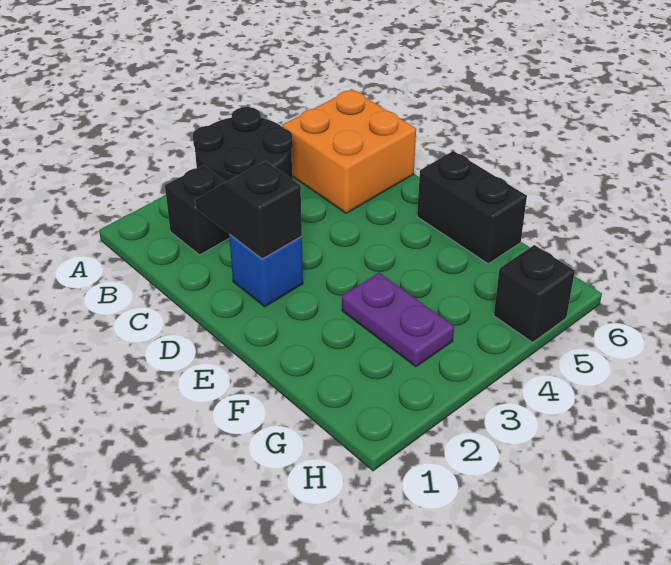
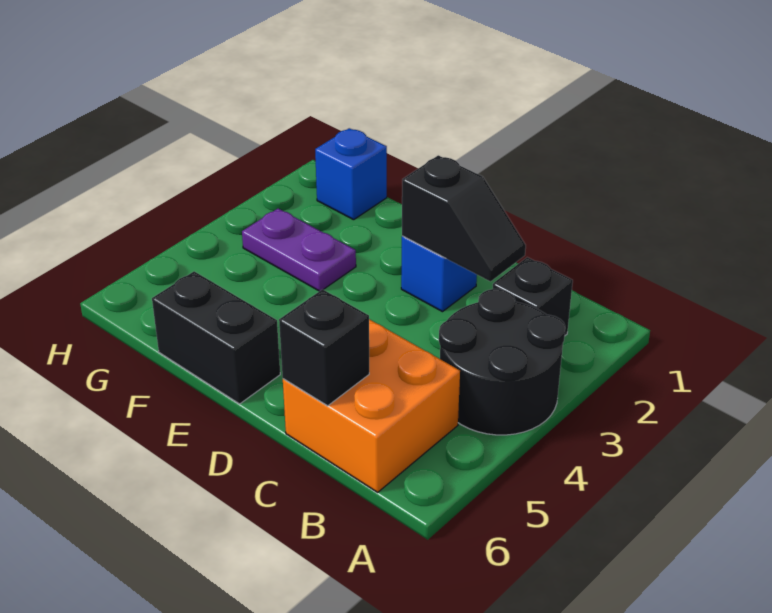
none -> blue 1x1 brick [315,128,387,220]
black 1x1 brick [494,245,575,342] -> black 1x1 brick moved to [279,289,369,406]

